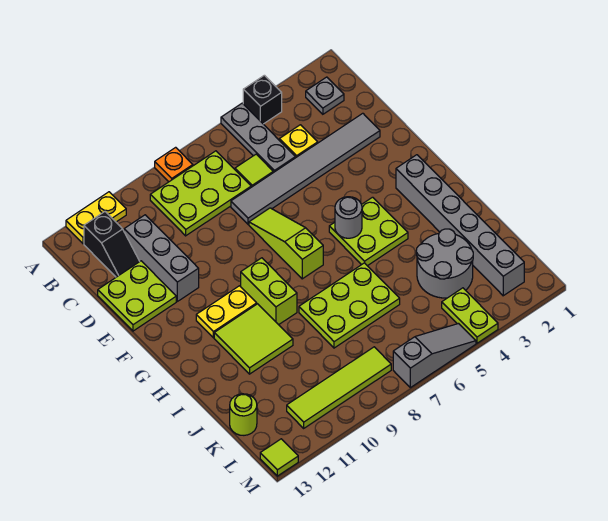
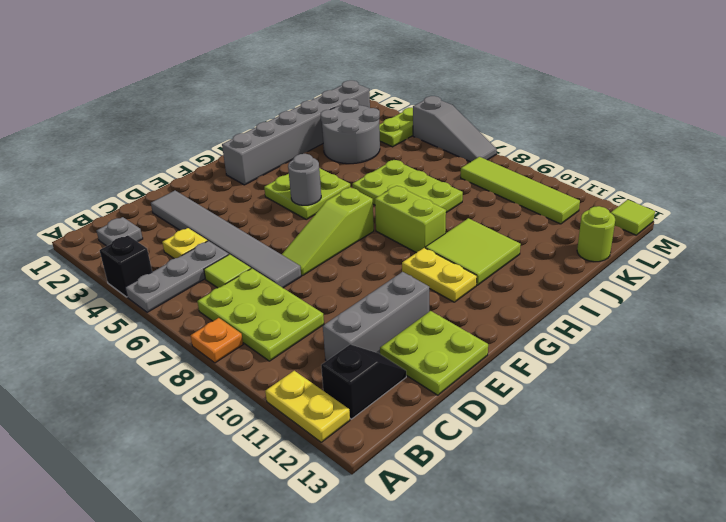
lime 1x2 brick [241,258,297,325] -> lime 1x2 brick turned to [375,186,446,253]
grey 1x3 slope [393,324,476,388] -> grey 1x3 slope turned to [413,96,497,162]

